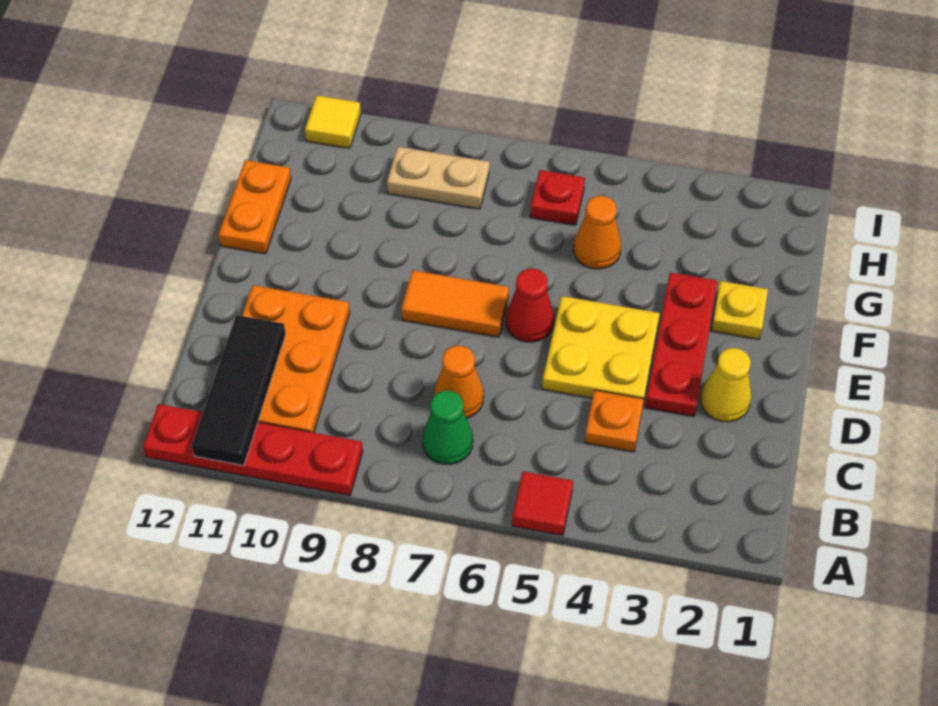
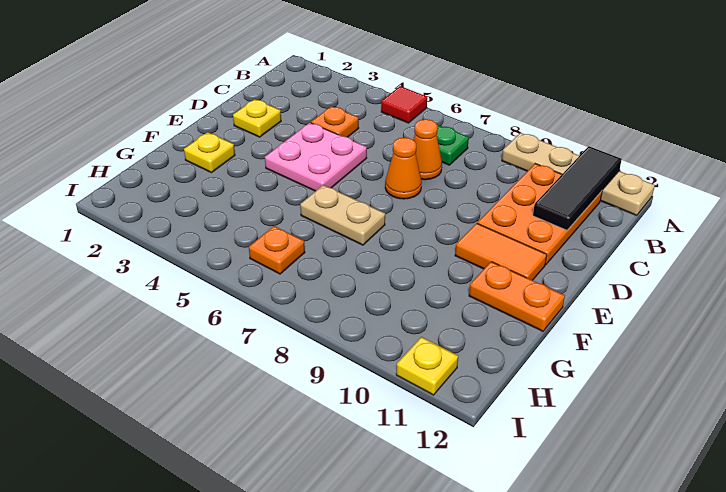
red 1x4 plate [143,404,363,495] -> tan 1x4 plate [502,133,655,215]
green 1x1 cone [423,390,473,465] -> green 1x1 plate [437,125,469,165]
yellow 1x1 cone [701,348,751,422] -> yellow 1x1 plate [233,99,281,137]
red 1x3 plate [645,272,717,416] -> none
yellow 2x2 plate [542,296,660,399] -> pink 2x2 plate [265,123,367,191]
red 1x1 cone [506,269,554,342] -> none
orange 1x2 tile [401,270,509,337] -> orange 1x2 tile moved to [455,223,547,280]
orange 1x2 plate [219,160,291,254] -> orange 1x2 plate turned to [469,262,565,331]
orange 1x1 cone [574,196,621,269] -> orange 1x1 cone moved to [385,138,422,199]
red 1x1 plate [530,170,585,225] -> orange 1x1 plate [249,226,305,274]
tan 1x2 plate [387,147,490,209] -> tan 1x2 plate moved to [300,185,385,245]
yellow 1x1 tile [305,95,361,148] -> yellow 1x1 plate [396,337,458,395]

